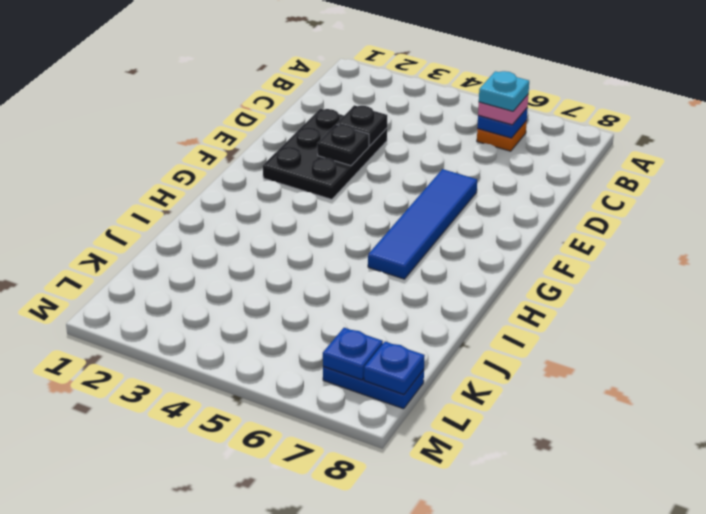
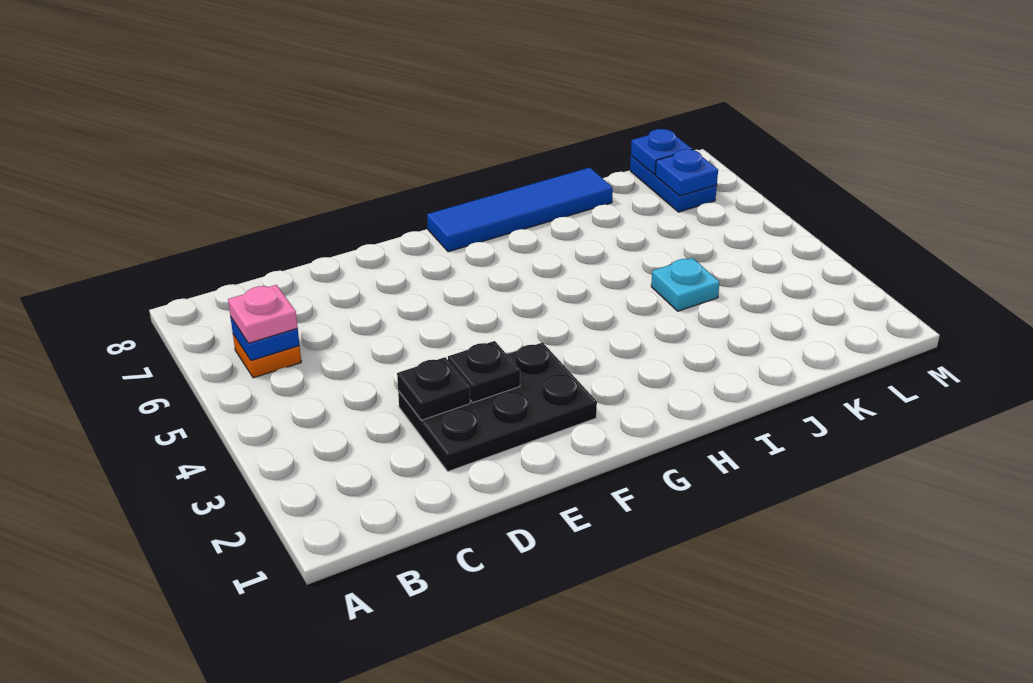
cyan 1x1 plate [479,71,529,111] -> cyan 1x1 plate moved to [651,258,720,311]
blue 1x4 tile [368,169,477,279] -> blue 1x4 tile moved to [427,168,613,252]

